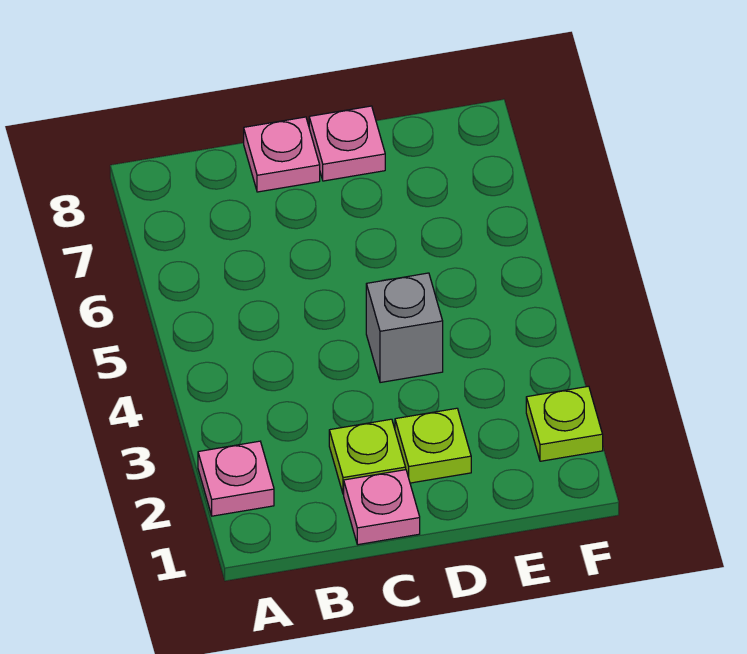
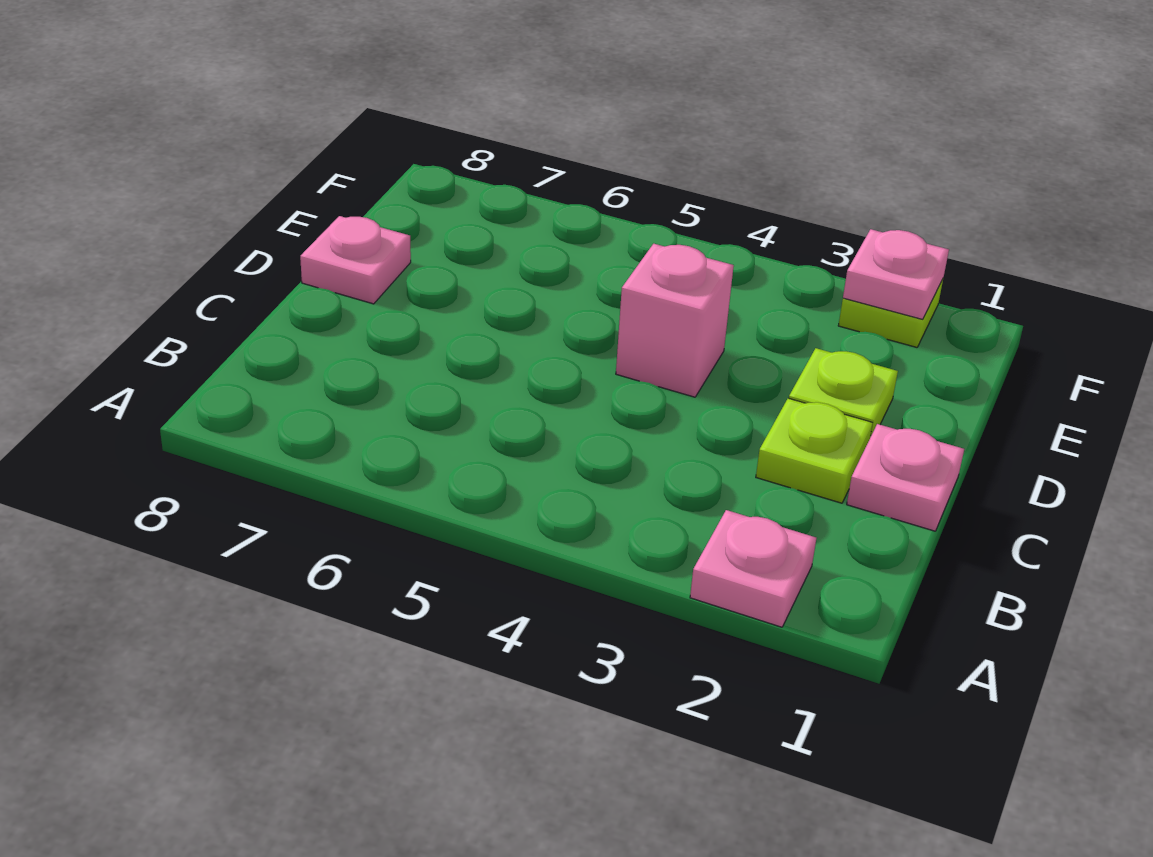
pink 1x1 plate [244,117,320,192] -> pink 1x1 plate moved to [843,229,949,319]
grey 1x1 brick [366,273,443,383] -> pink 1x1 brick [616,244,734,397]

